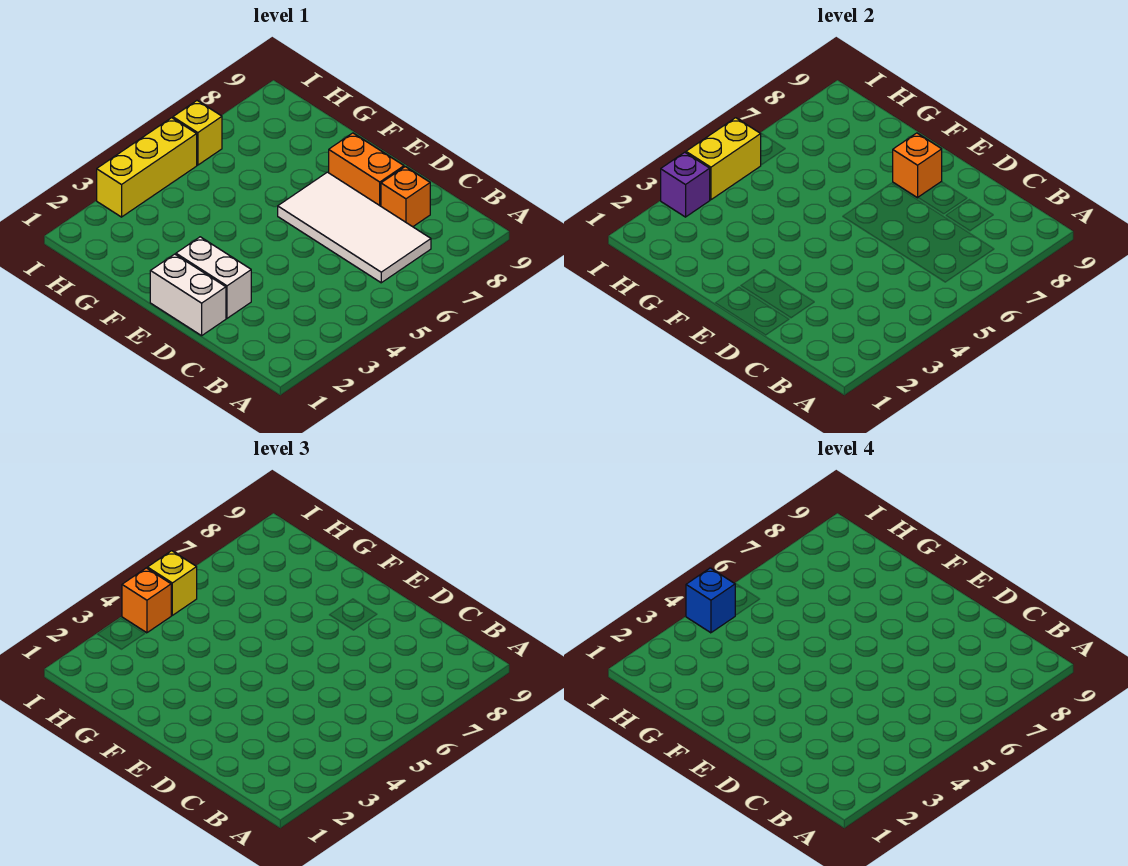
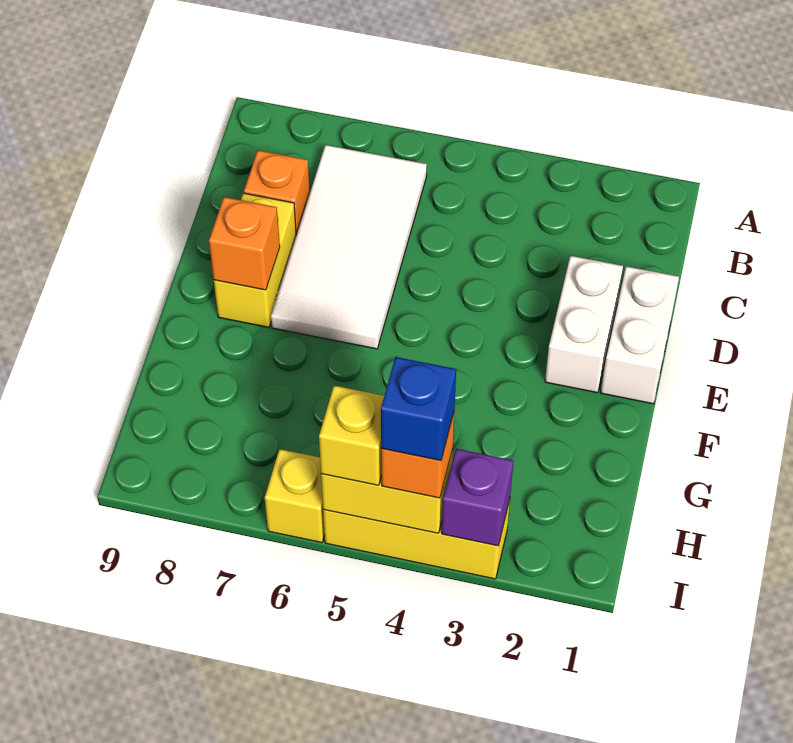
orange 1x2 brick [329,133,404,206] -> yellow 1x2 brick [214,193,296,327]

